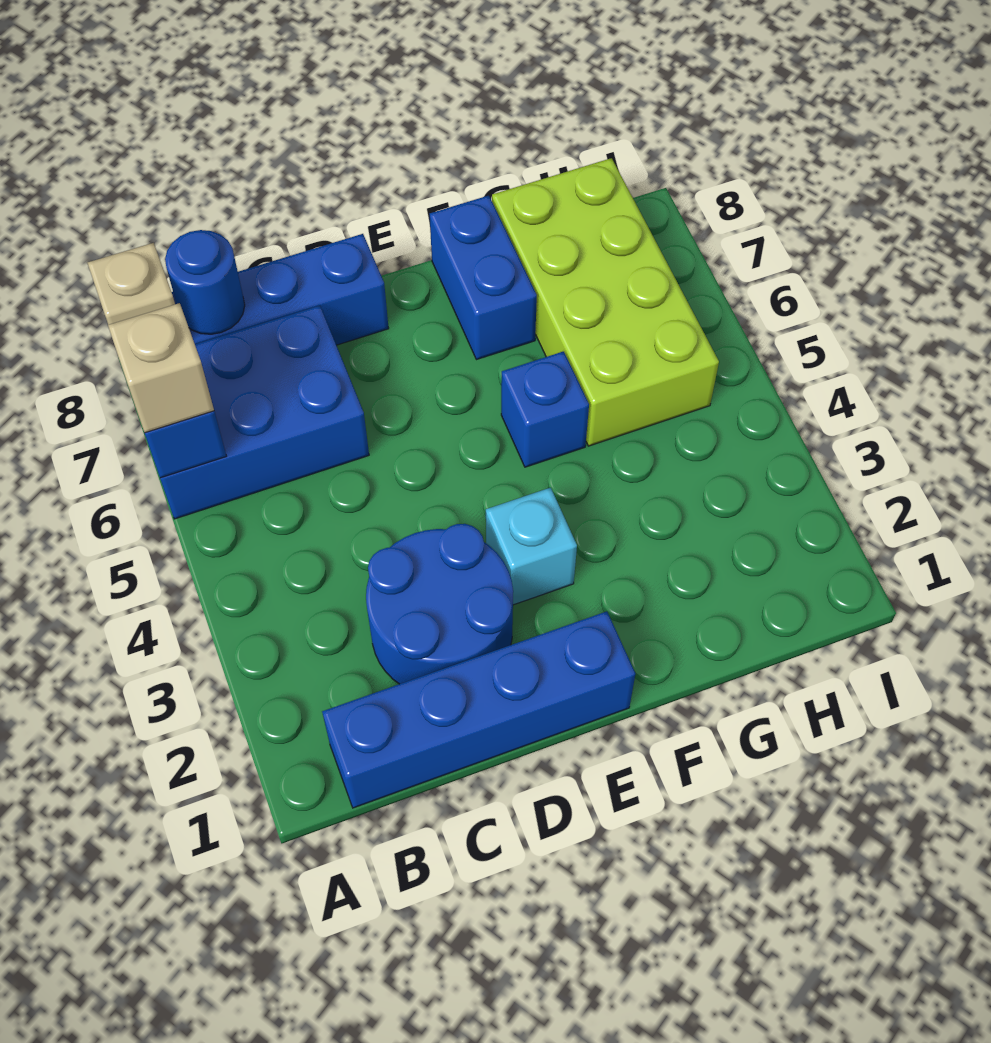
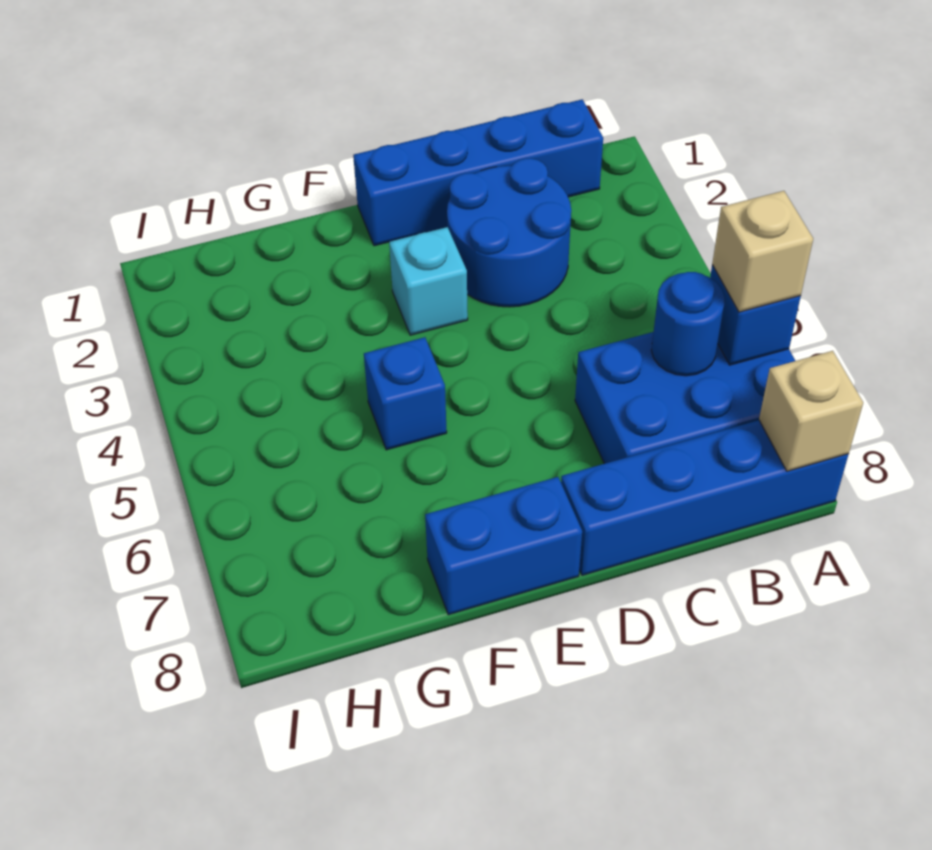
blue 1x1 round brick [165,230,245,334] -> blue 1x1 round brick moved to [651,272,725,376]
blue 1x2 brick [430,196,537,360] -> blue 1x2 brick turned to [425,477,582,615]
lime 2x4 brick [492,158,719,446] -> none

